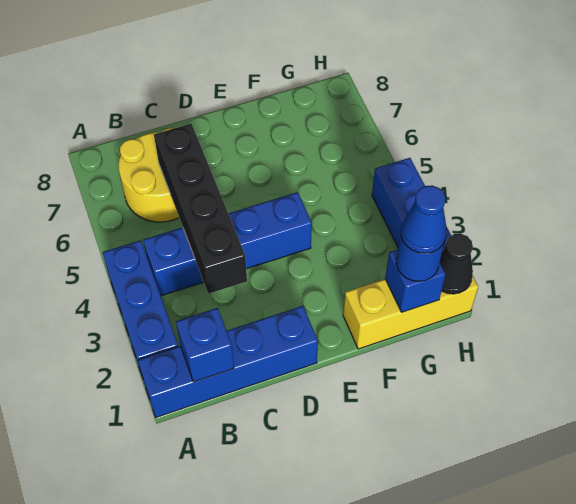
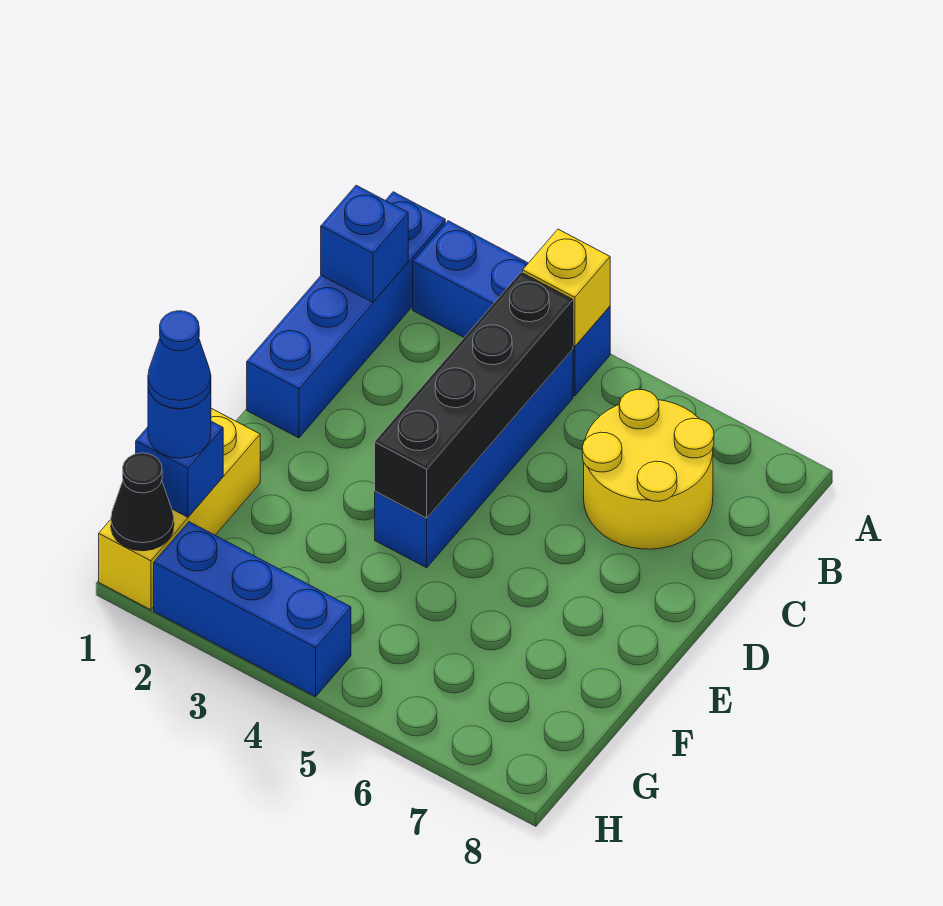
none -> yellow 1x1 brick [523,229,610,346]
black 1x4 brick [154,124,247,294] -> black 1x4 brick turned to [375,272,573,518]

